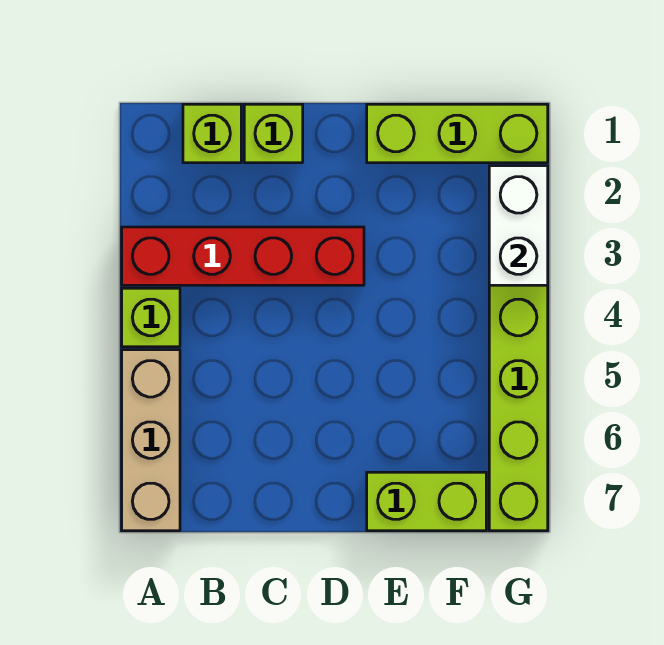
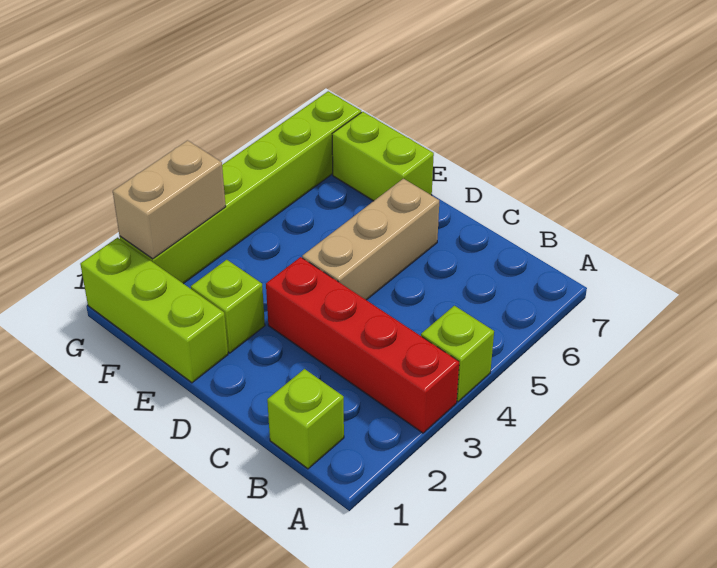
tan 1x3 brick [122,350,180,531] -> tan 1x3 brick moved to [302,179,439,300]
lime 1x1 brick [244,104,303,163] -> lime 1x1 brick moved to [191,260,265,353]
white 1x2 brick [489,166,548,285] -> tan 1x2 brick [113,140,226,259]

